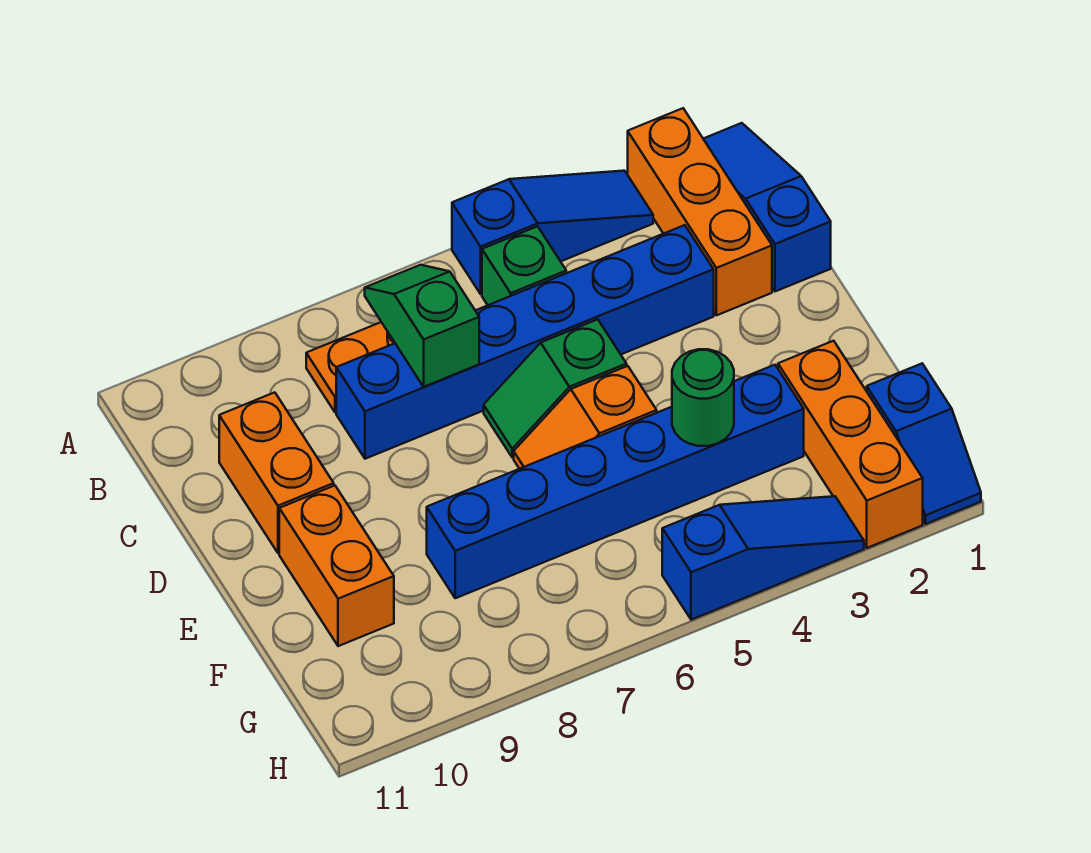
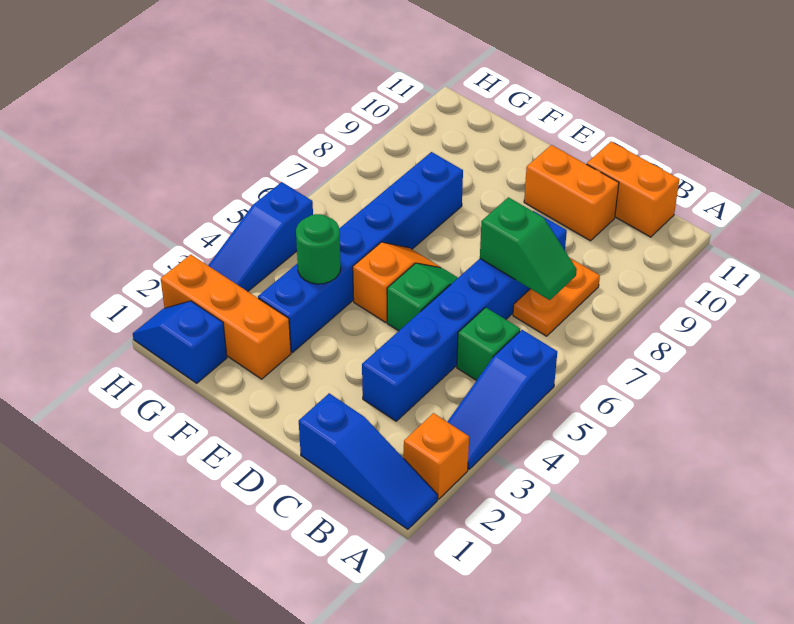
orange 1x3 brick [628,108,772,315] -> orange 1x1 brick [404,413,469,499]
orange 1x2 brick [279,486,394,646] -> orange 1x2 brick moved to [587,142,680,237]

